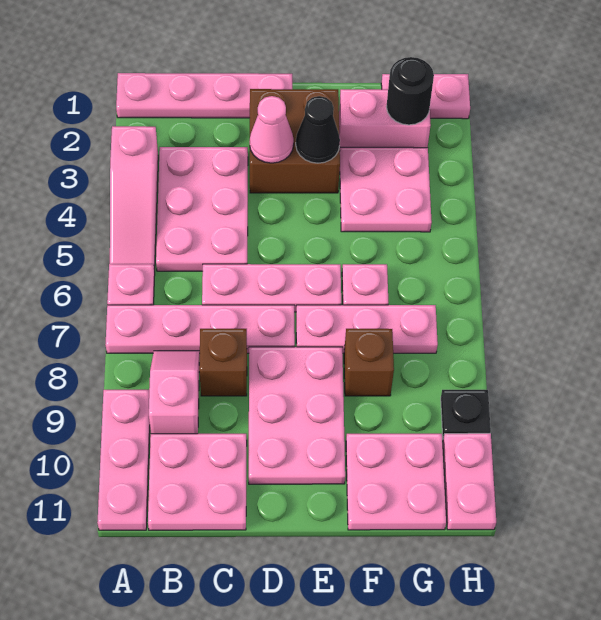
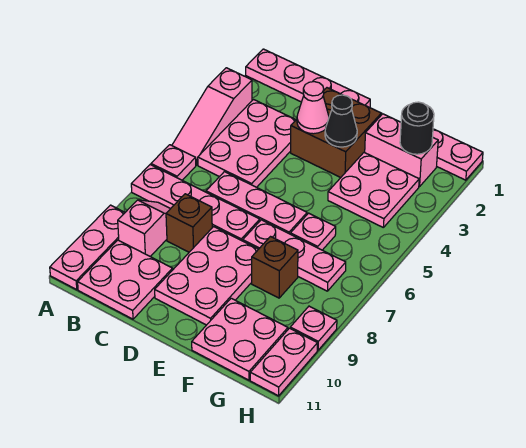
black 1x1 plate [441,390,491,438] -> pink 1x1 plate [290,306,337,350]

